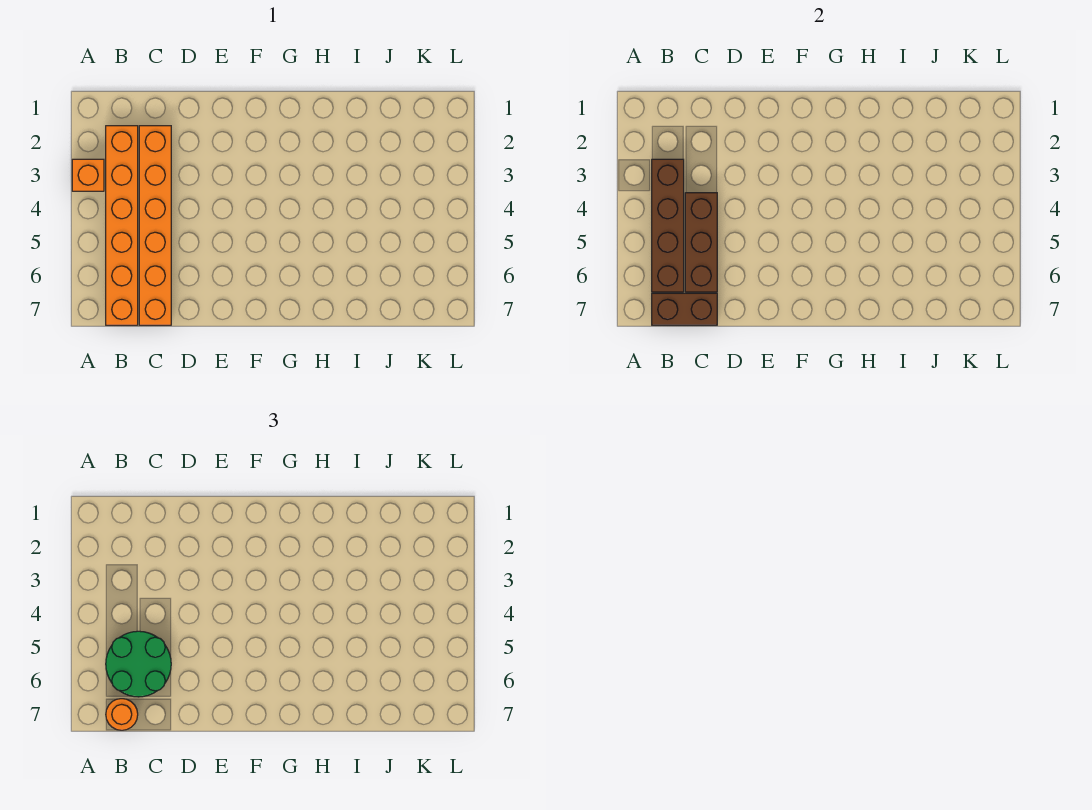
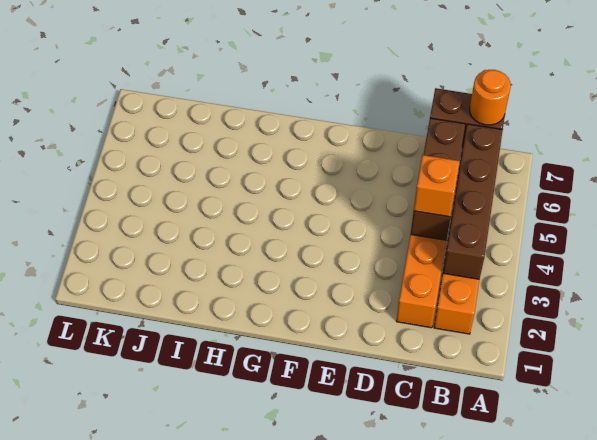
orange 1x1 brick [72,159,104,191] -> orange 1x1 brick moved to [414,155,460,217]
green 2x2 round brick [106,631,171,697] -> none

